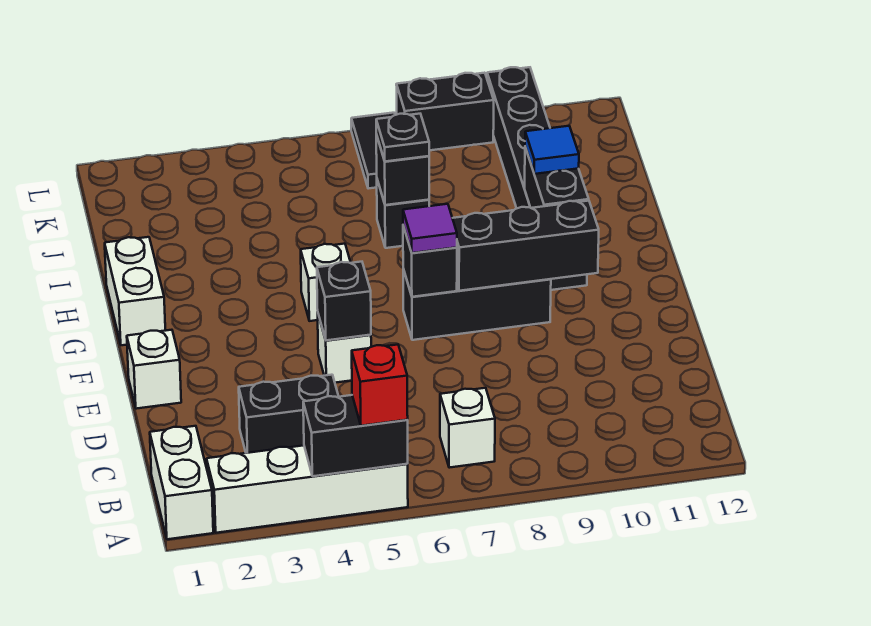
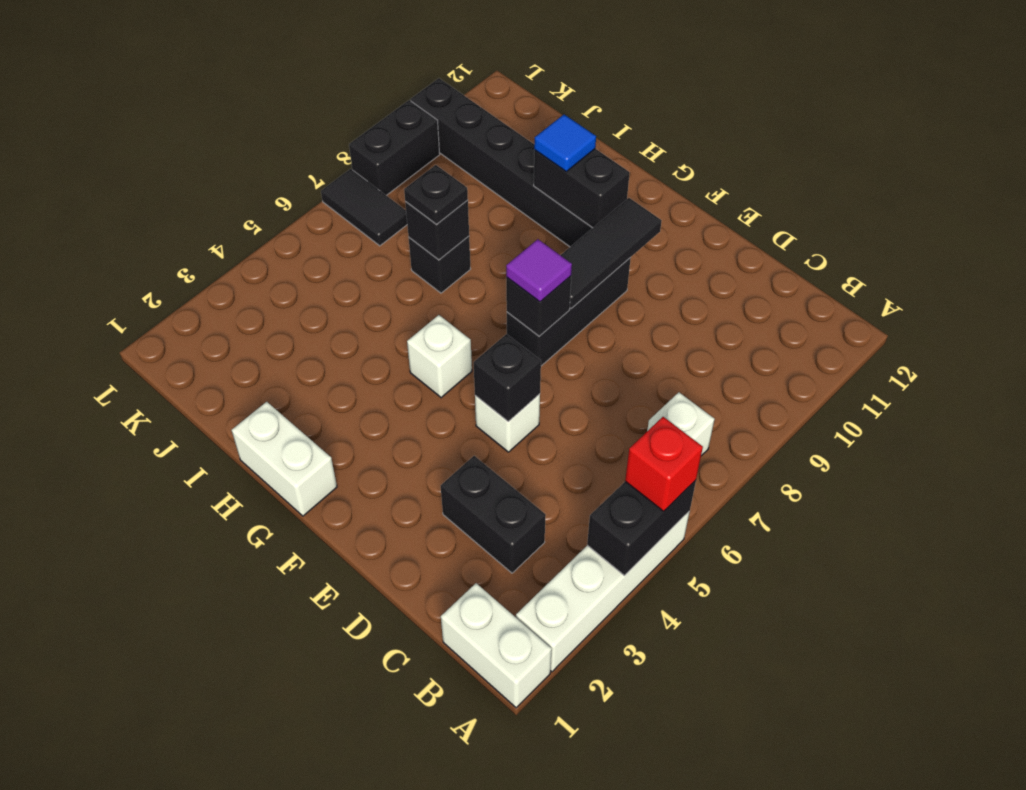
black 1x2 brick [239,375,339,453] -> black 1x2 brick turned to [441,456,546,573]
white 1x1 brick [127,330,181,409] -> none
black 1x3 brick [453,201,599,291] -> black 1x3 tile [561,198,662,309]

